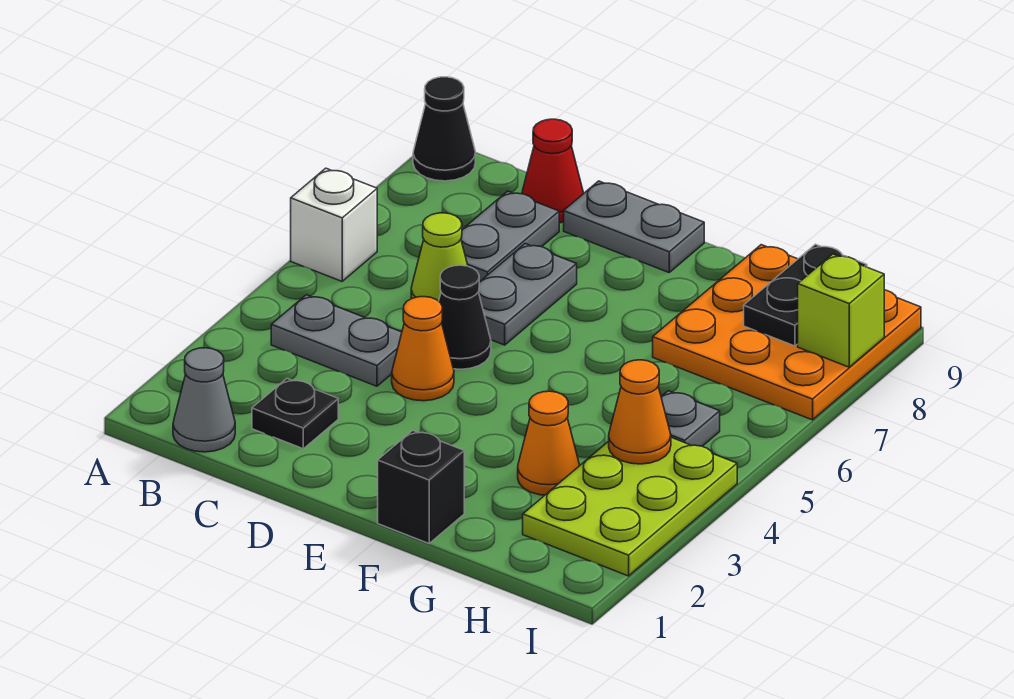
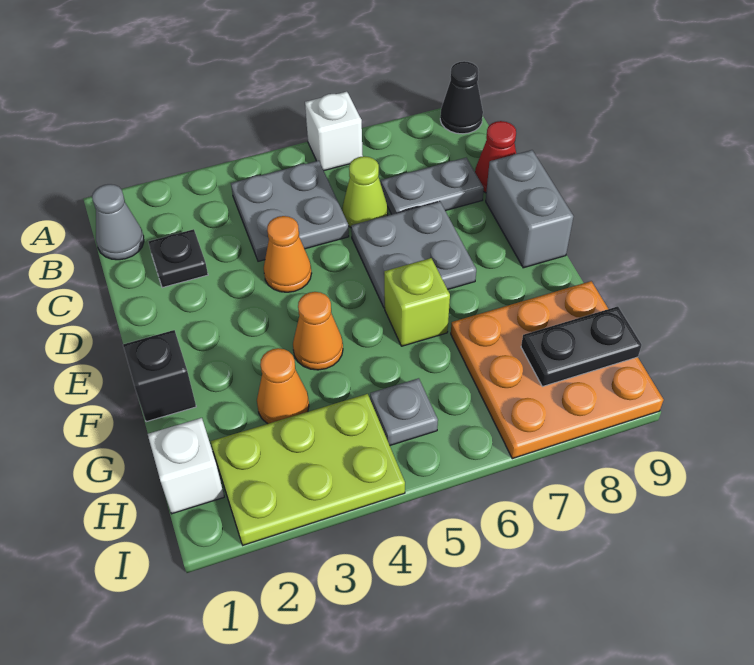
grey 1x2 plate [271,295,402,386] -> grey 2x2 plate [231,161,349,261]
black 1x1 cone [439,265,491,369] -> none
grey 1x2 plate [479,244,577,345] -> grey 2x2 plate [351,201,476,308]
grey 1x2 plate [564,181,704,272] -> grey 1x2 brick [486,150,574,268]
none -> white 1x1 brick [148,418,224,514]
orange 1x1 cone [609,360,671,464] -> orange 1x1 cone moved to [293,292,343,370]
lime 1x1 brick [798,254,884,367] -> lime 1x1 brick moved to [384,258,450,346]

